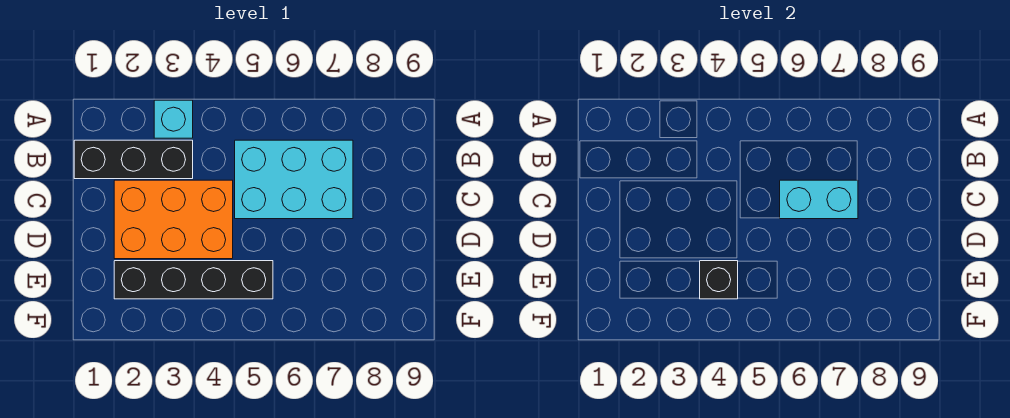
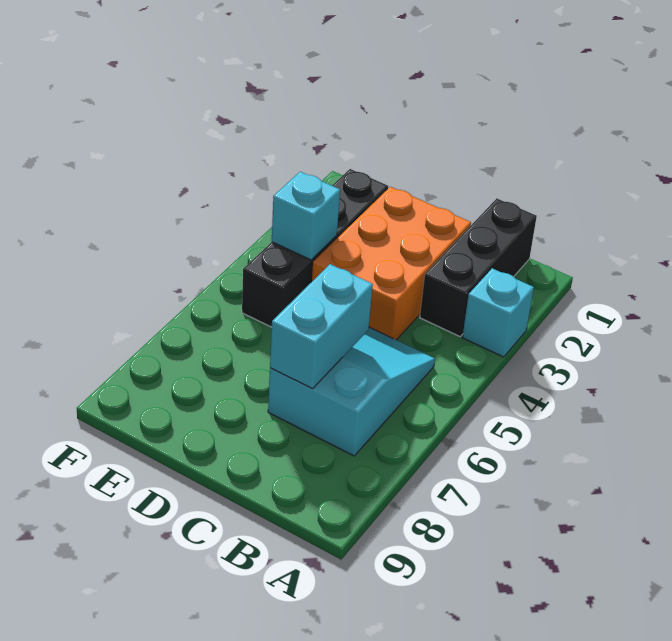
cyan 2x3 brick [235,140,353,219] -> cyan 2x3 slope [268,327,435,456]
black 1x1 brick [700,261,738,299] -> cyan 1x1 brick [272,172,340,260]

